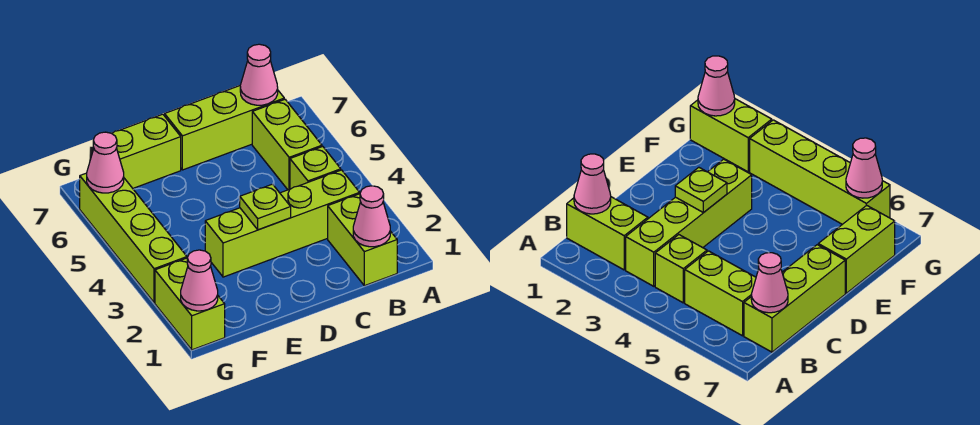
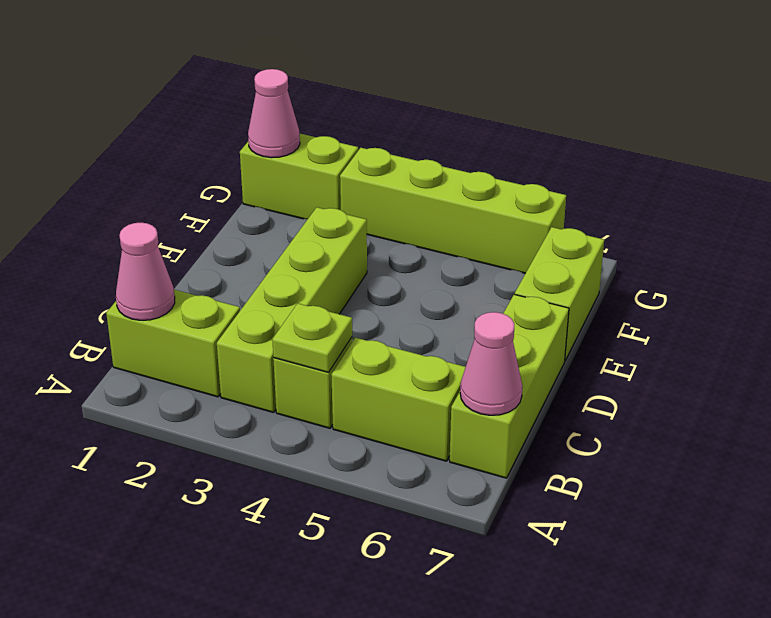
lime 1x1 plate [240,184,291,230] -> lime 1x1 plate moved to [272,303,352,372]
pink 1x1 cone [87,132,124,193] -> none

